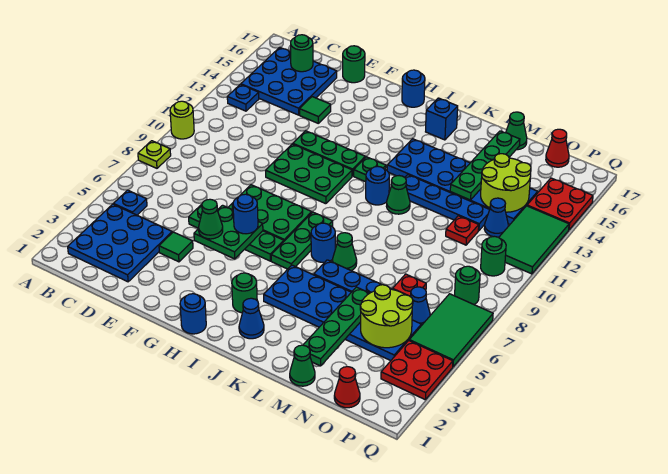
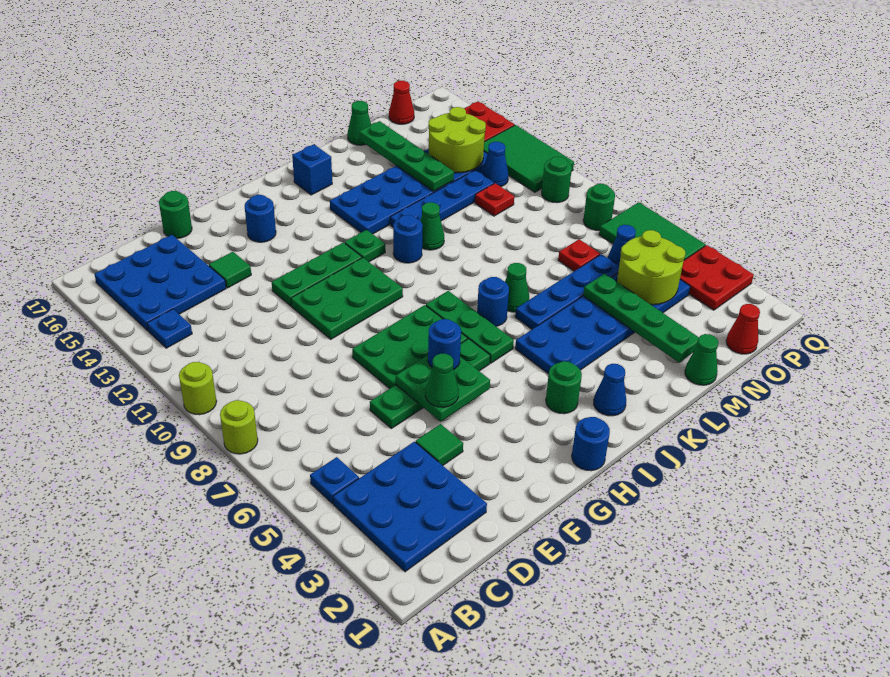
lime 1x1 plate [138,141,171,168] -> lime 1x1 round brick [220,400,258,454]
green 1x1 round brick [291,35,313,72] -> none
blue 1x1 round brick [402,70,425,107] -> blue 1x1 round brick moved to [245,195,276,242]

